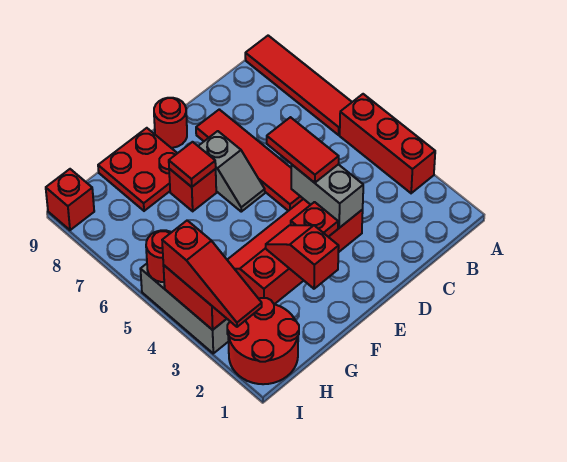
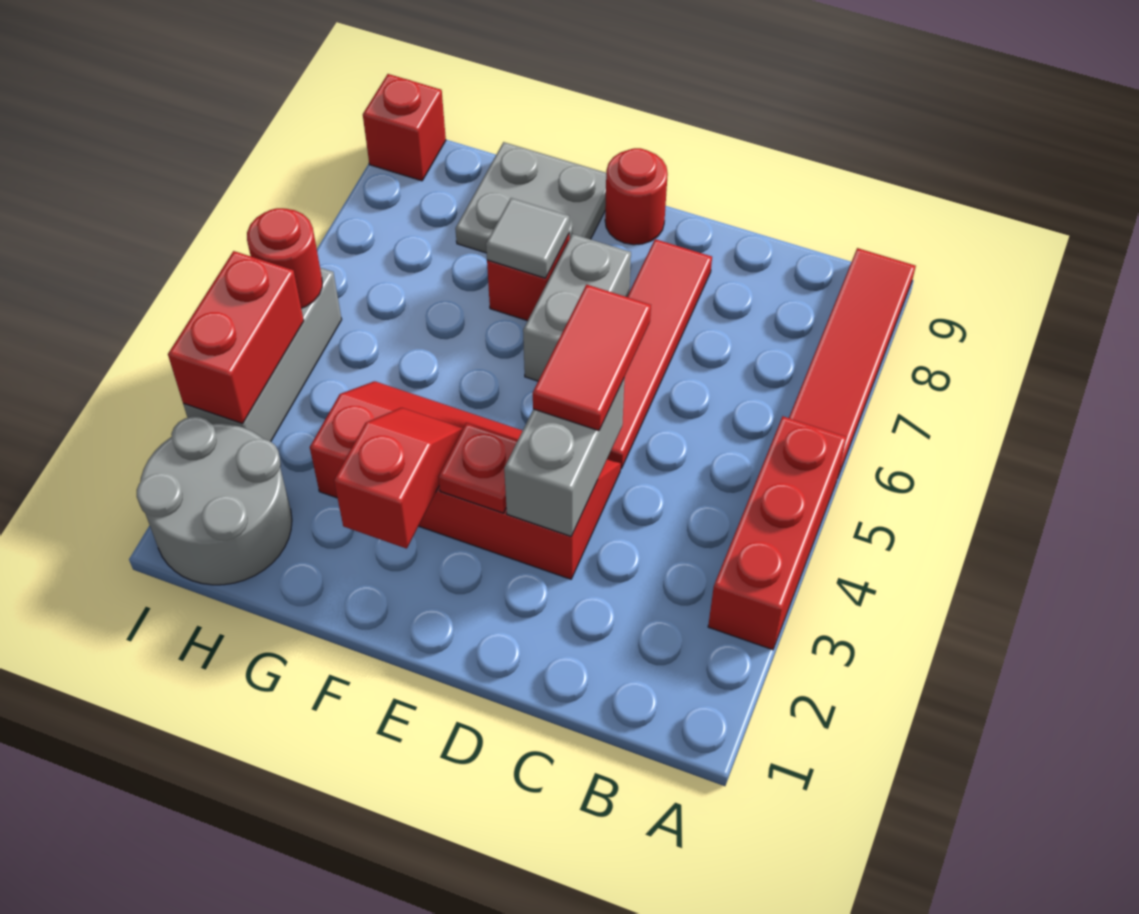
grey 1x2 slope [198,131,265,212] -> grey 1x2 brick [523,234,631,381]
red 1x1 tile [169,142,216,187] -> grey 1x1 tile [486,198,569,278]
red 2x2 plate [98,128,177,211] -> grey 2x2 plate [455,142,606,253]
red 2x2 round brick [227,298,299,384] -> grey 2x2 round brick [137,417,292,585]
red 1x3 slope [162,220,262,327] -> none

